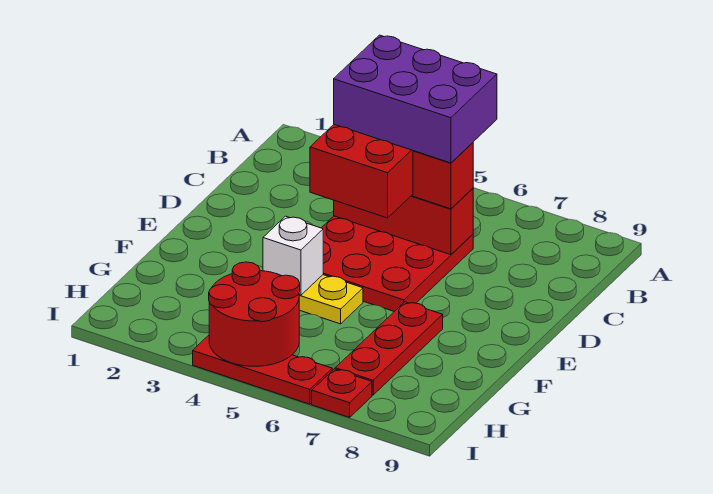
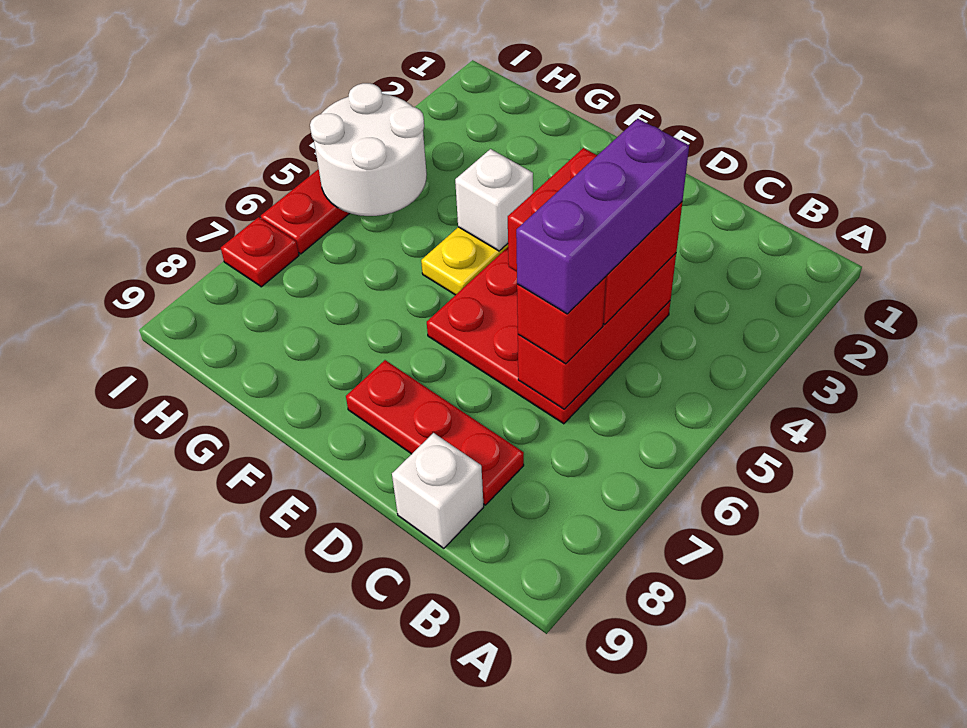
purple 2x3 brick [334,35,497,163] -> purple 1x3 brick [516,119,689,314]
none -> white 1x1 brick [392,433,484,548]
red 1x3 plate [335,302,443,395] -> red 1x3 plate moved to [346,360,524,505]
red 2x2 round brick [209,262,300,366] -> white 2x2 round brick [310,83,427,216]

